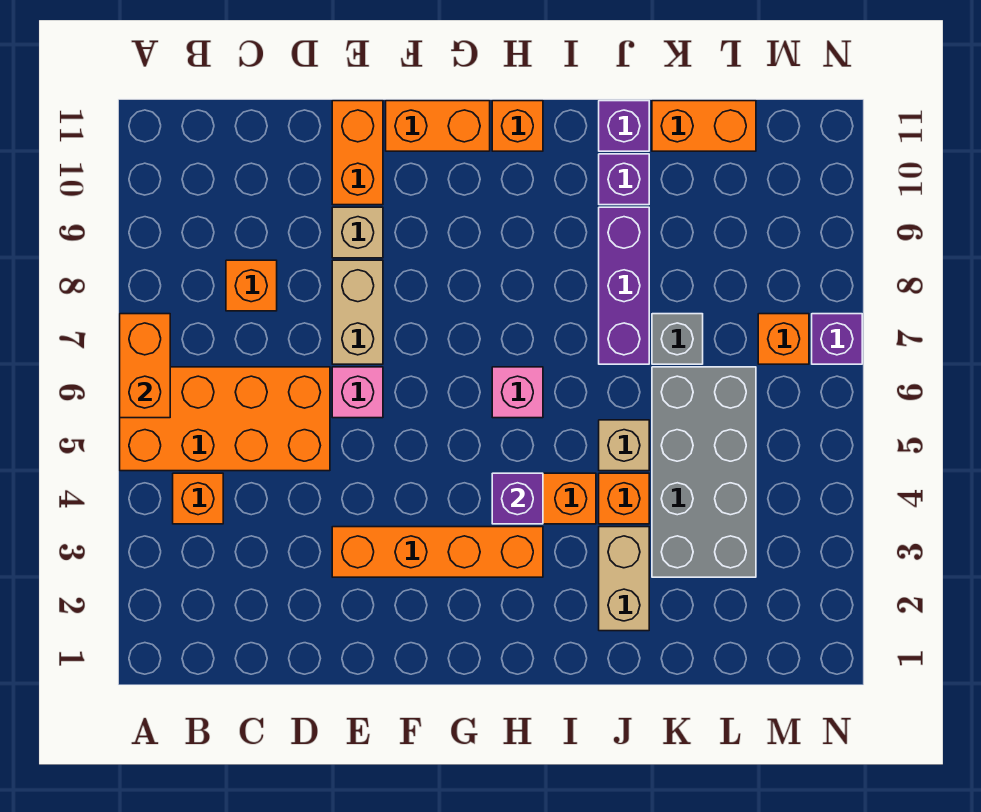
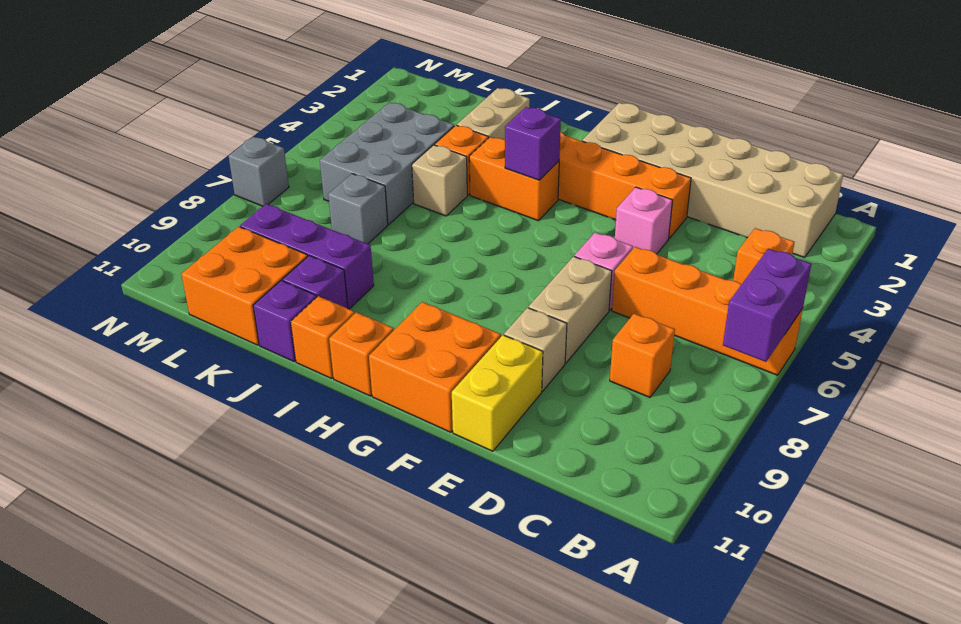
orange 2x4 brick [120,367,330,471] -> orange 1x4 brick [612,247,803,375]
orange 1x2 brick [120,314,170,418] -> purple 1x2 brick [723,249,811,362]
none -> tan 2x6 brick [582,103,843,257]
orange 1x2 brick [332,101,383,205] -> yellow 1x2 brick [452,335,543,451]
orange 1x2 brick [386,101,490,151] -> orange 2x2 brick [369,302,501,432]
pink 1x1 brick [492,367,543,418] -> pink 1x1 brick moved to [615,187,673,254]
purple 1x3 brick [599,207,649,364] -> purple 1x3 brick turned to [240,204,374,309]
grey 2x4 brick [652,367,756,577] -> grey 2x3 brick [320,102,454,225]
orange 1x2 brick [652,101,756,151] -> orange 2x2 brick [181,227,308,345]
orange 1x1 brick [758,314,809,364] -> orange 1x1 brick moved to [291,296,355,379]
purple 1x1 brick [812,314,862,364] -> grey 1x1 brick [229,137,289,206]

